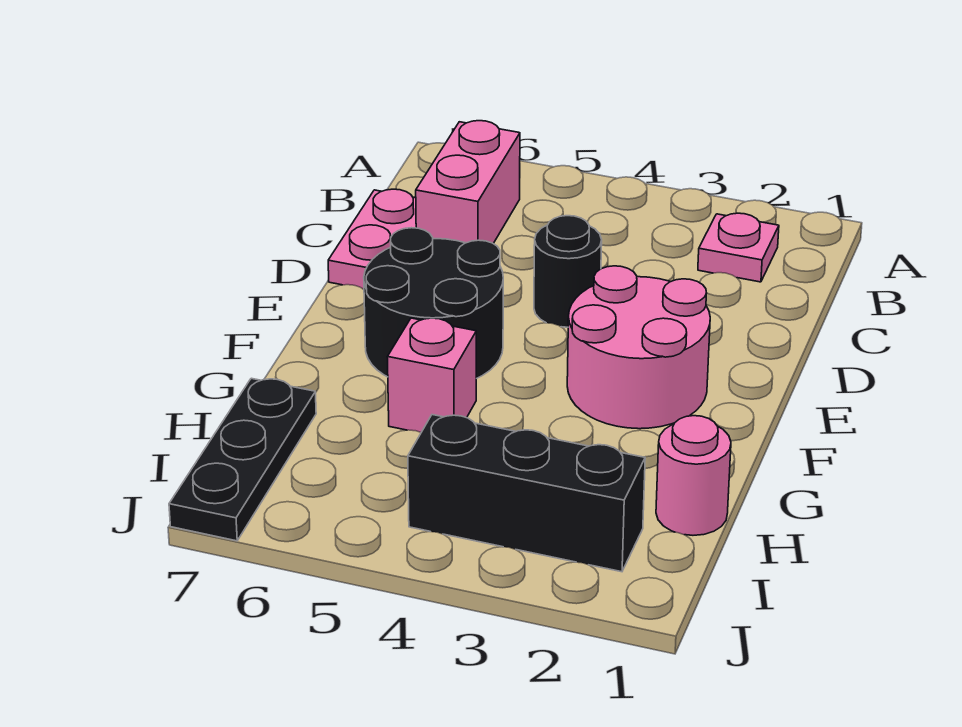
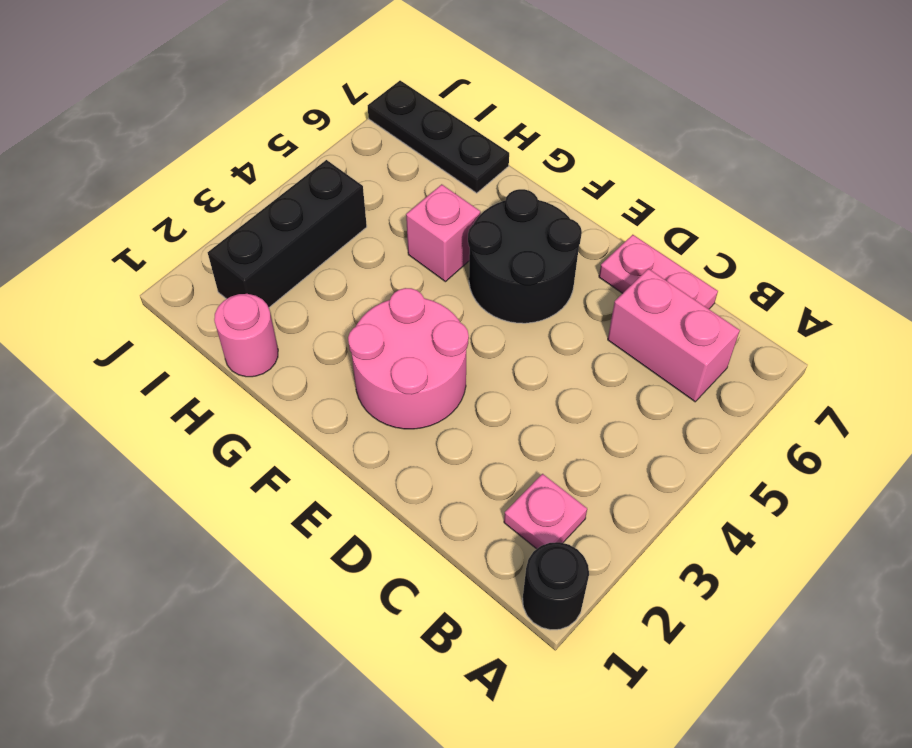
black 1x1 round brick [534,216,602,327] -> black 1x1 round brick moved to [523,542,589,630]

